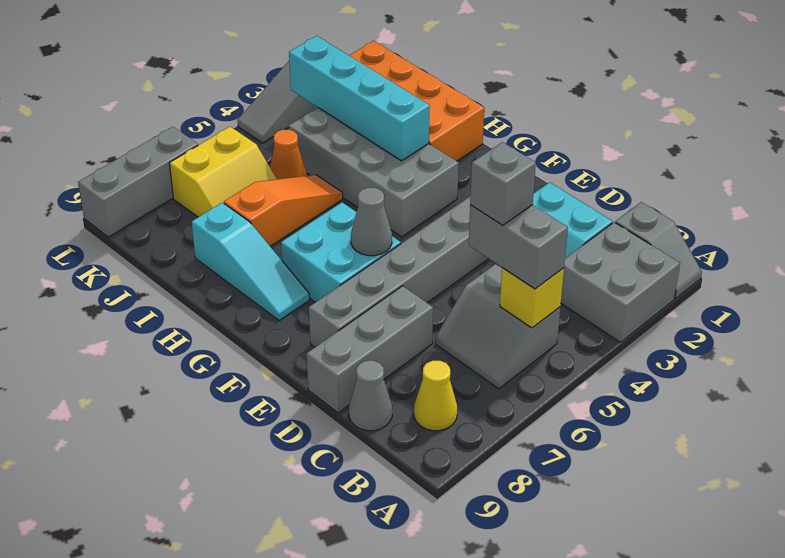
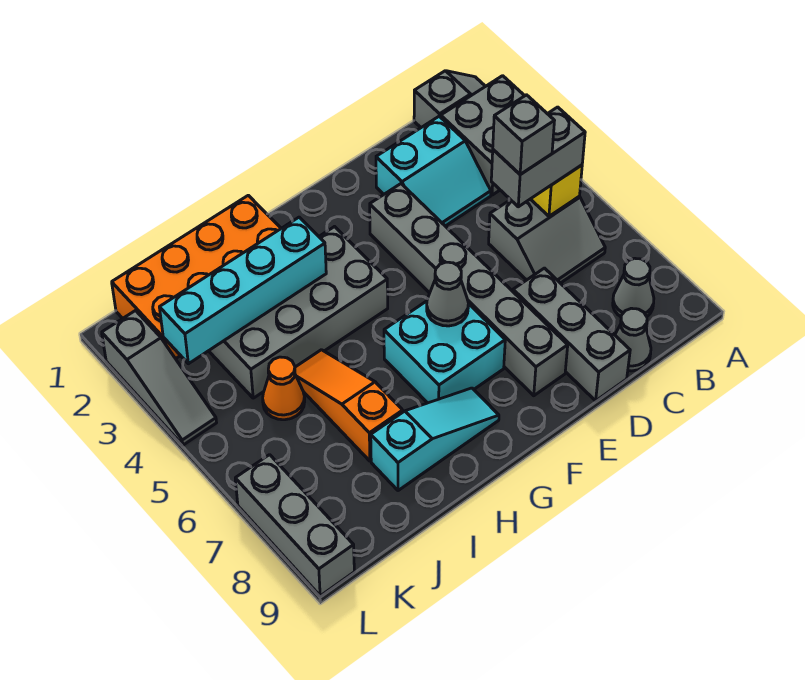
yellow 1x1 cone [414,361,457,431] -> grey 1x1 cone [613,258,654,317]
yellow 2x2 slope [169,127,277,217] -> none

